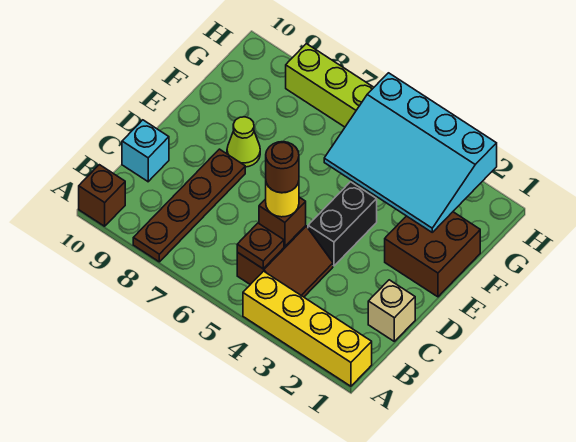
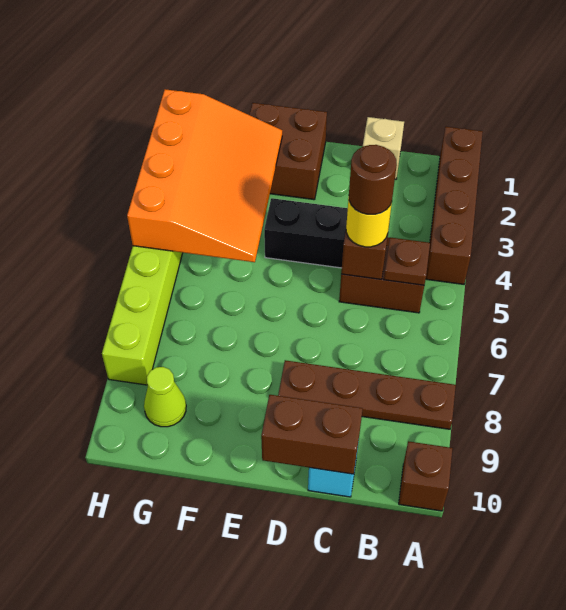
yellow 1x4 brick [243,271,372,386] -> brown 1x4 brick [426,127,483,284]
none -> brown 1x2 brick [261,395,363,474]
lime 1x1 cone [227,117,260,167] -> lime 1x1 cone moved to [144,367,186,427]
cyan 3x4 slope [324,73,497,232] -> orange 3x4 slope [127,89,282,262]

